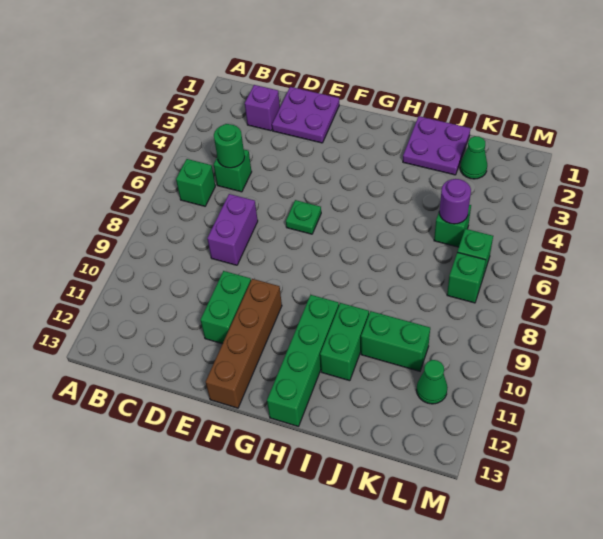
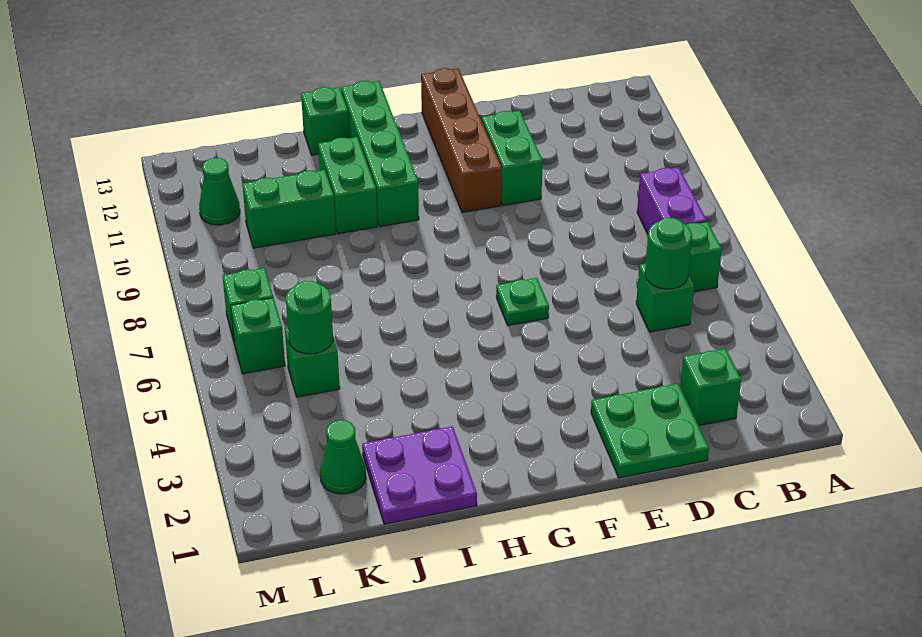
purple 1x1 brick [245,85,280,131] -> green 1x1 brick [680,348,741,426]
purple 2x2 plate [272,87,339,143] -> green 2x2 plate [591,384,709,478]
purple 1x2 brick [207,194,258,265] -> purple 1x2 brick moved to [637,167,707,234]
none -> green 1x1 brick [301,87,349,155]
purple 1x1 round brick [439,179,471,224] -> green 1x1 round brick [286,281,333,354]

